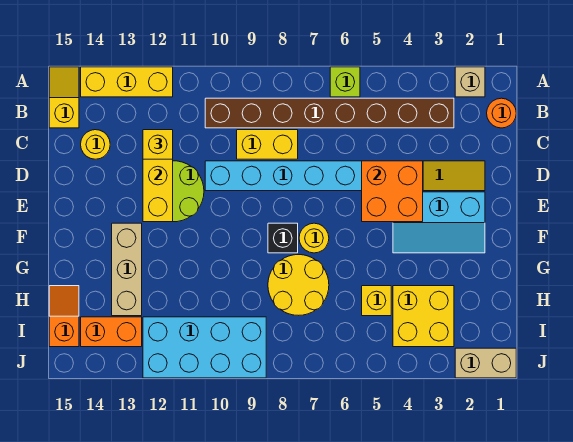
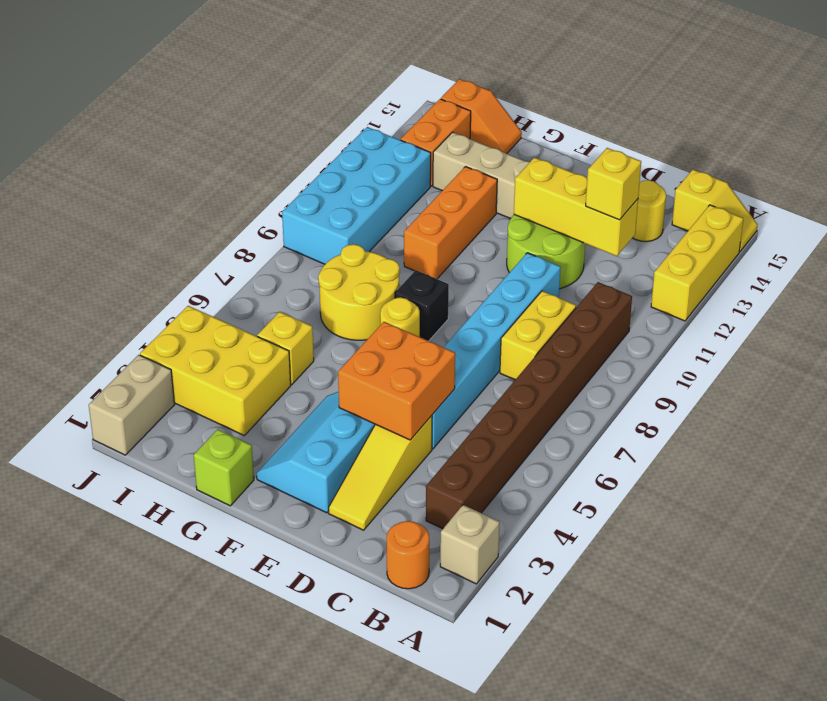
lime 1x1 brick [330,67,360,97] -> lime 1x1 brick moved to [194,429,254,506]
none -> orange 1x3 brick [404,167,497,279]
yellow 2x2 brick [393,286,454,347] -> yellow 2x3 brick [140,306,291,435]

